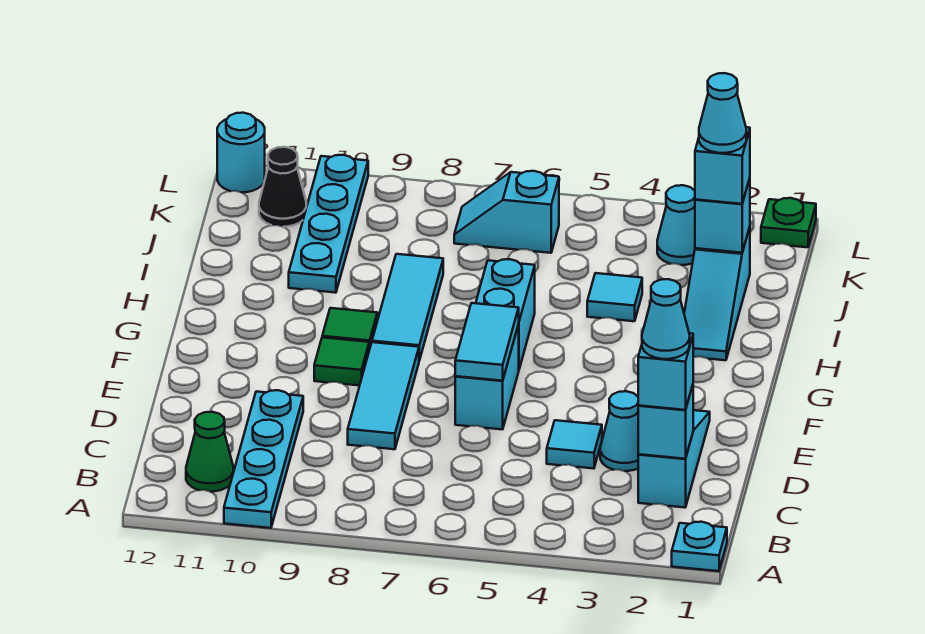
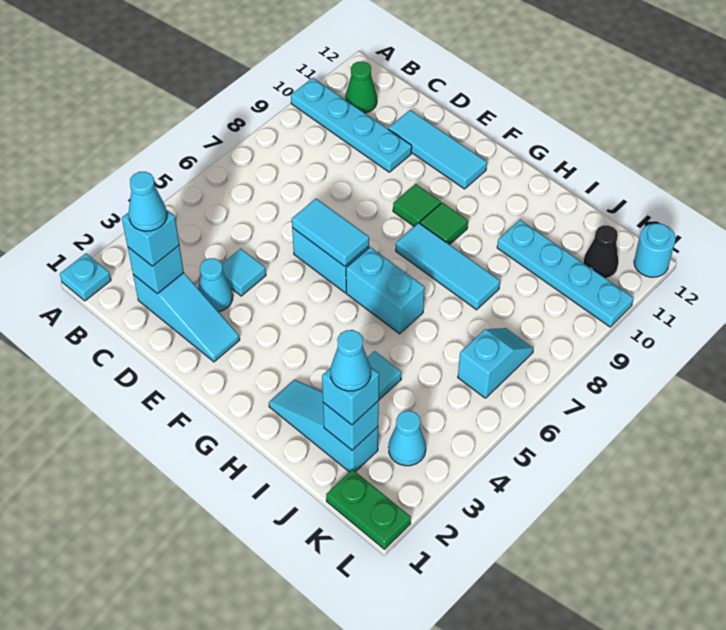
cyan 1x3 tile [348,342,419,449] -> cyan 1x3 tile moved to [388,110,487,189]
green 1x1 plate [761,198,816,247] -> green 1x2 plate [326,469,411,549]

